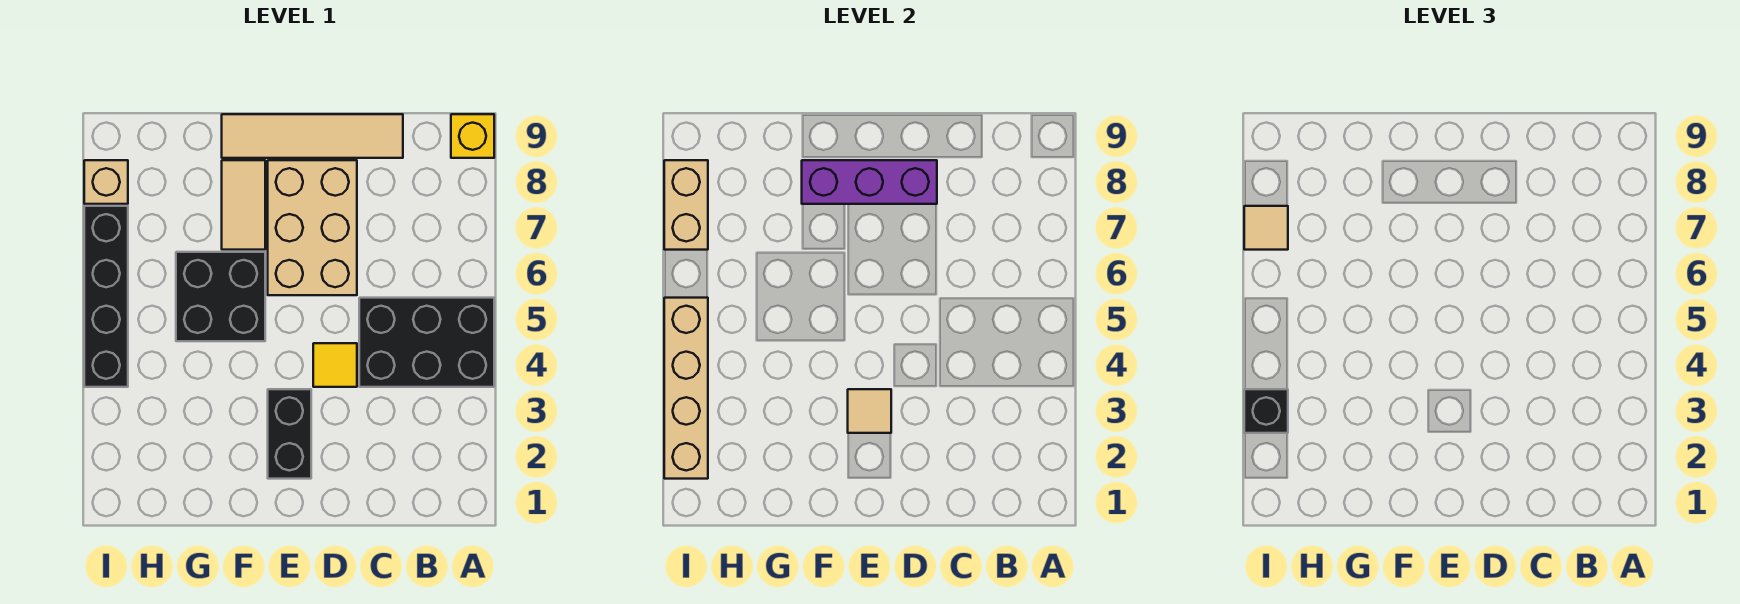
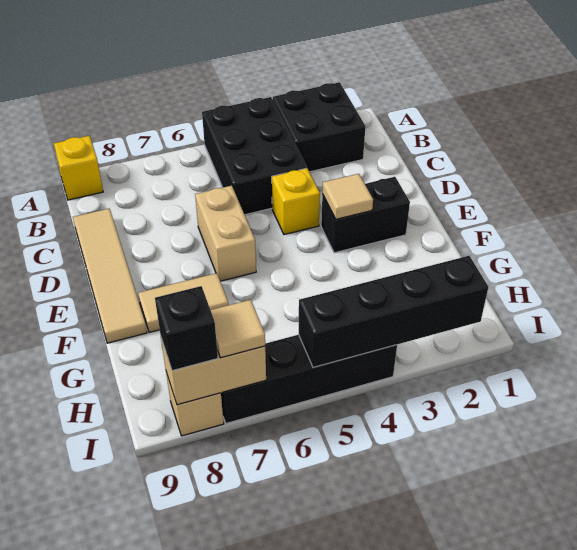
yellow 1x1 tile [313,343,357,387] -> yellow 1x1 brick [272,168,320,235]
tan 2x3 brick [268,160,357,295] -> tan 1x2 brick [195,186,256,281]
purple 1x3 brick [802,160,937,204] -> none
black 2x2 brick [176,252,265,341] -> black 2x2 brick moved to [273,82,366,172]
tan 1x4 brick [664,298,708,479] -> black 1x4 brick [299,256,488,368]
black 1x1 brick [1244,389,1288,433] -> black 1x1 brick moved to [155,286,218,371]

